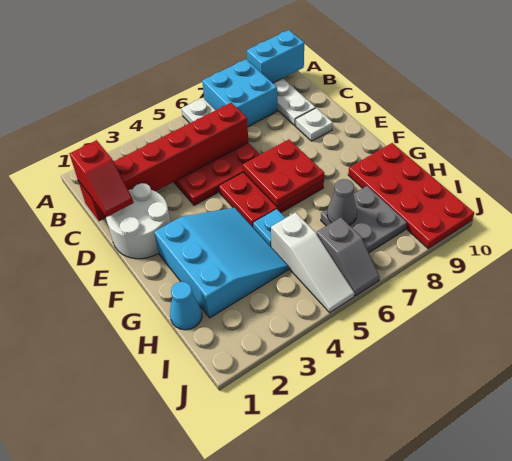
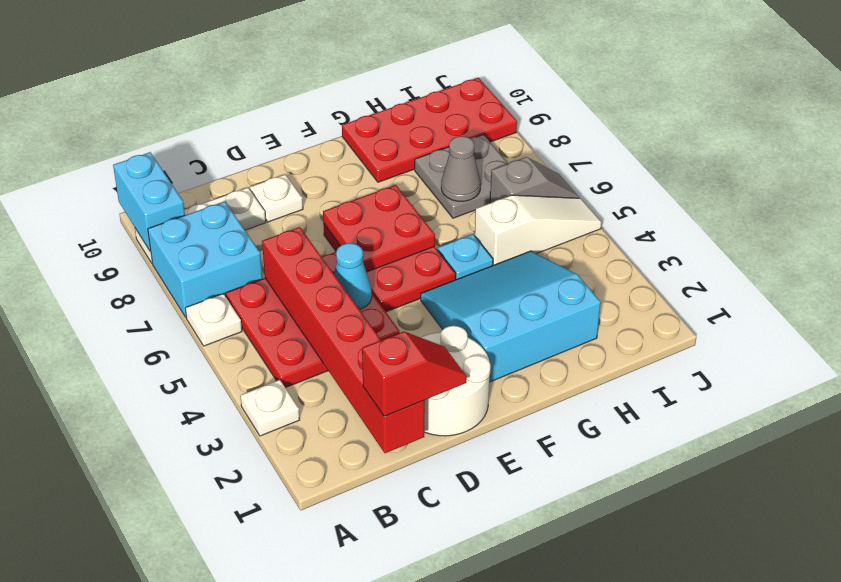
none -> white 1x1 plate [240,380,300,436]
cyan 1x1 cone [170,282,202,330] -> cyan 1x1 cone moved to [334,243,372,310]

